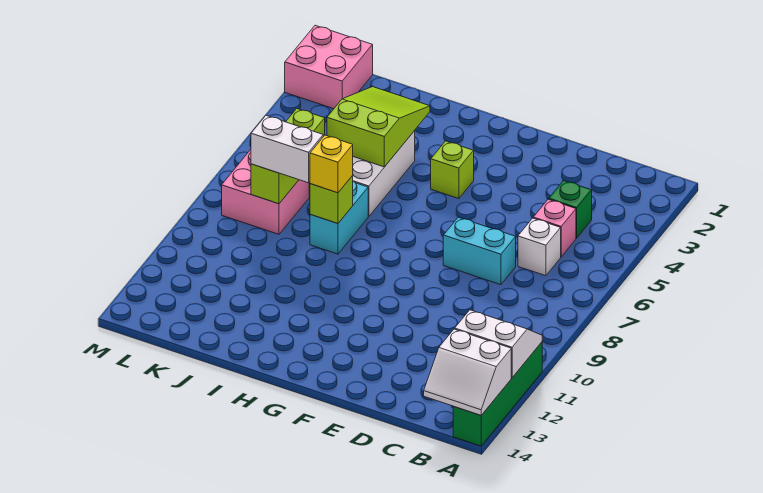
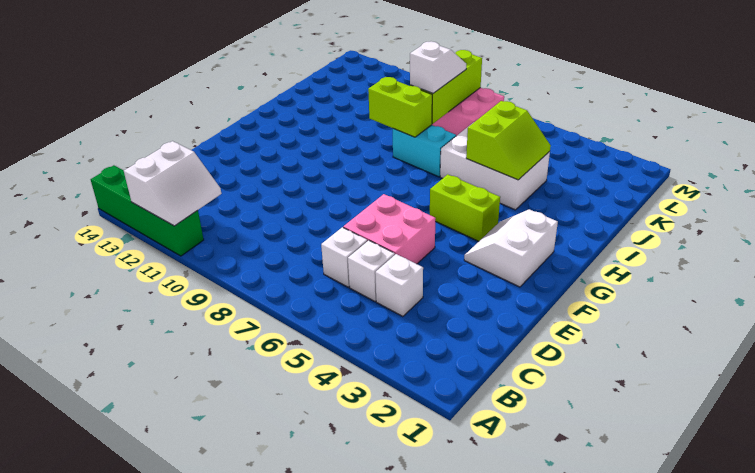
white 2x2 slope [424,329,511,415] -> white 2x2 slope moved to [464,209,558,287]
green 1x1 brick [549,180,592,238] -> white 1x1 brick [375,254,423,316]
pink 1x1 brick [533,199,576,257] -> white 1x1 brick [348,240,395,301]
cyan 1x2 brick [443,217,516,285] -> none
lime 1x1 brick [431,141,474,199] -> lime 1x2 brick [430,174,500,242]
lime 2x3 slope [327,87,430,167] -> lime 2x2 slope [466,101,551,180]
lime 1x1 brick [310,176,353,223] -> lime 1x2 brick [368,77,432,137]
yellow 1x1 brick [310,135,353,193] -> none
white 1x2 brick [251,116,323,183] -> white 1x2 slope [410,41,466,93]
lime 1x3 brick [251,109,325,204] -> lime 1x3 brick turned to [410,50,482,124]
pink 2x2 brick [285,25,373,109] -> pink 2x2 brick moved to [343,194,436,264]

